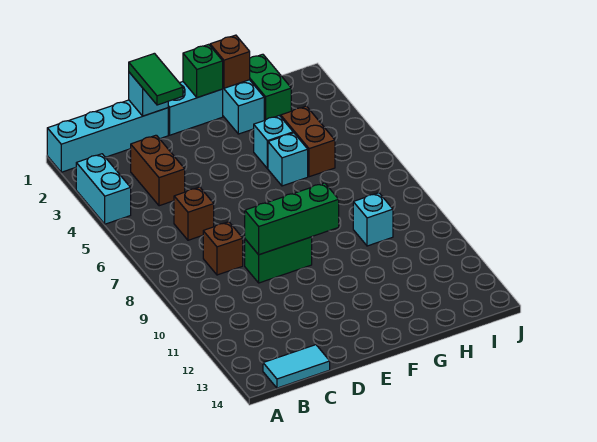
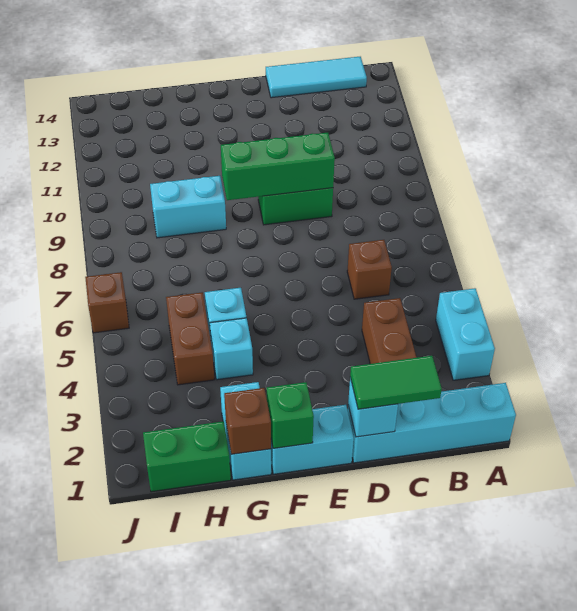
cyan 1x2 tile [263,345,330,388] -> cyan 1x3 tile [266,57,367,98]
brown 1x1 brick [203,222,243,275] -> brown 1x1 brick moved to [85,272,129,333]
green 1x2 tile [129,53,183,105] -> green 1x2 tile turned to [350,356,442,409]
green 1x2 brick [250,54,291,120] -> green 1x2 brick turned to [143,421,231,492]
cyan 1x1 brick [353,193,393,246] -> cyan 1x2 brick [150,176,226,238]

